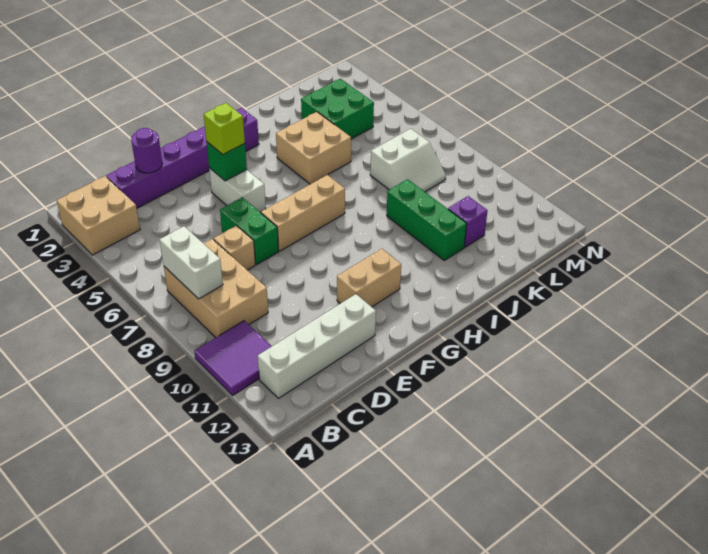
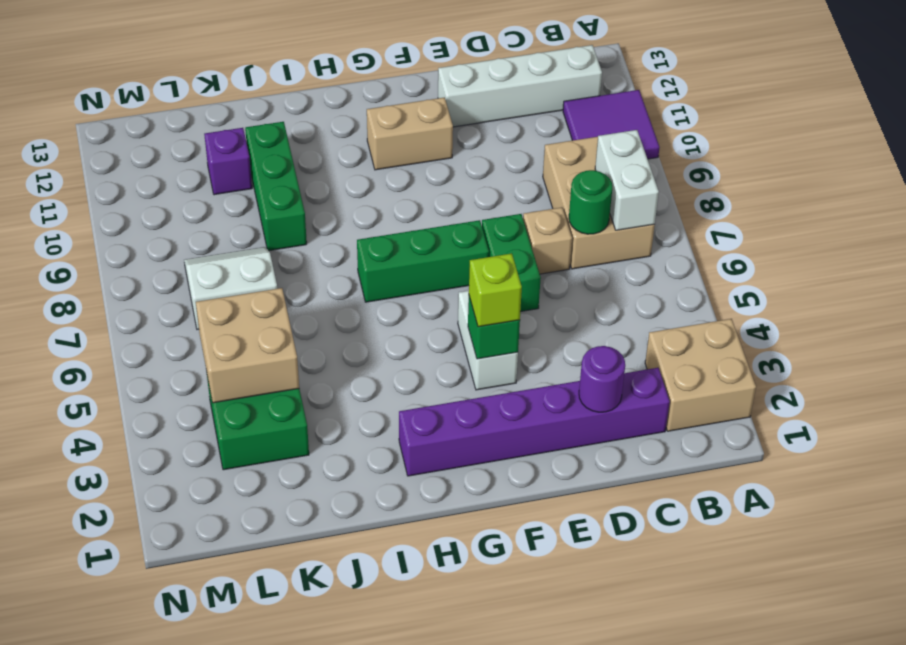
none -> green 1x1 round brick [569,170,612,234]
tan 1x3 brick [261,175,345,251] -> green 1x3 brick [357,220,489,302]
tan 2x2 brick [276,112,351,184] -> tan 2x2 brick moved to [196,288,299,403]

